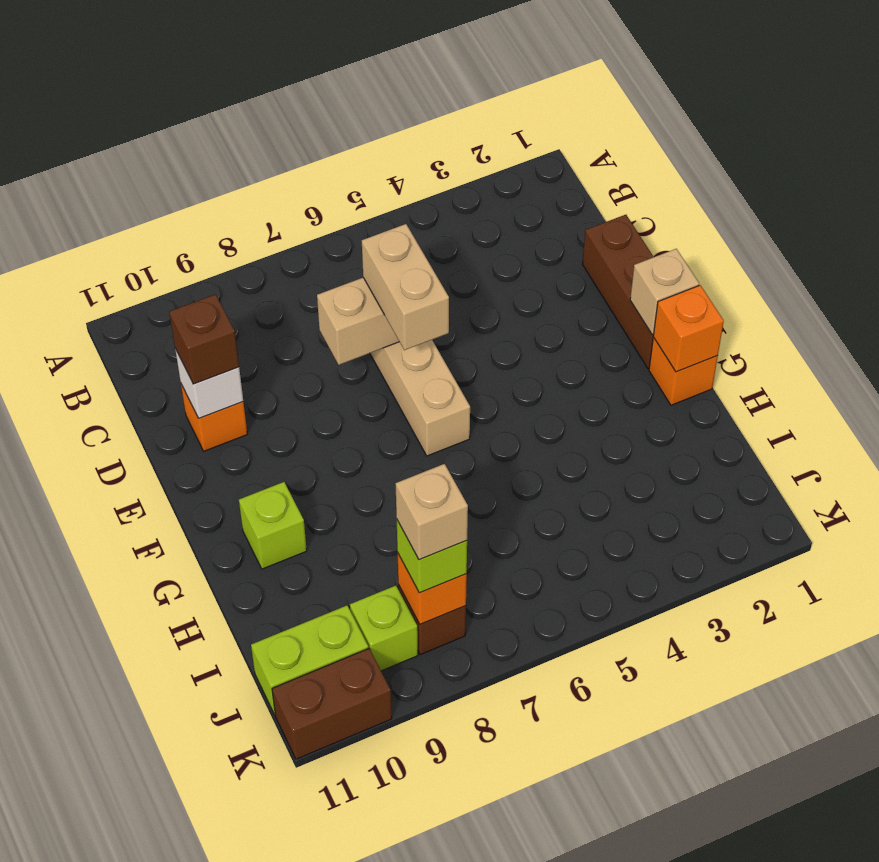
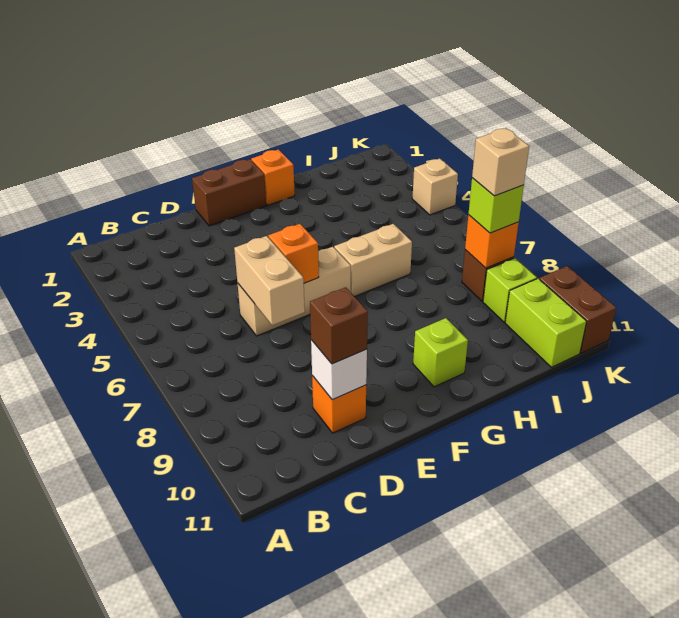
brown 1x3 brick [582,215,653,369] -> brown 1x2 brick [192,159,266,226]
tan 1x2 brick [362,224,449,350] -> tan 1x2 brick moved to [334,224,412,297]
tan 1x1 brick [630,249,699,335] -> tan 1x1 brick moved to [412,158,458,215]
orange 1x1 brick [653,285,724,372] -> orange 1x1 brick moved to [268,224,319,283]

